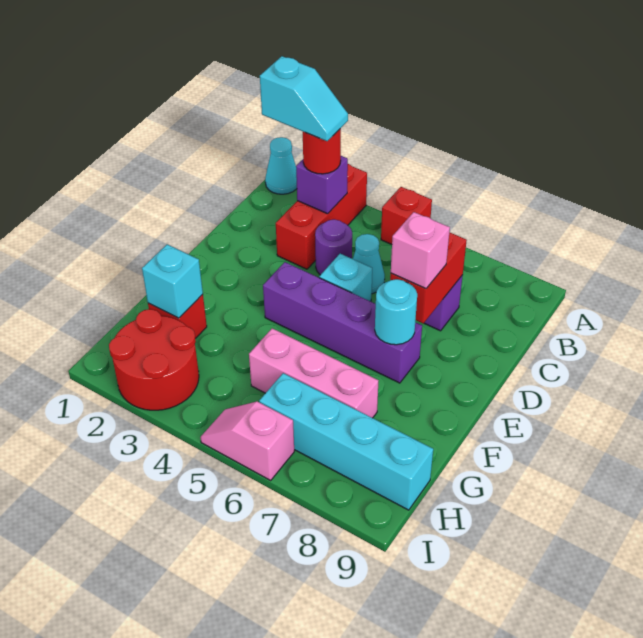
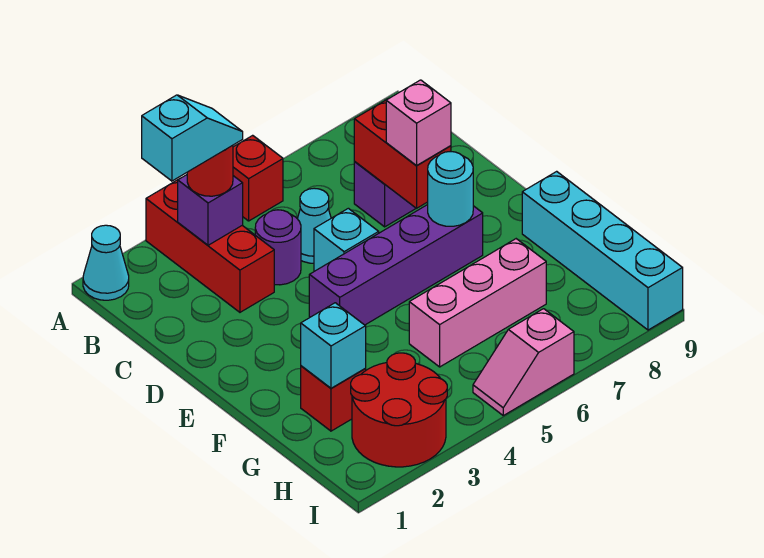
cyan 1x4 brick [259,373,433,510] -> cyan 1x4 brick turned to [522,171,683,330]

